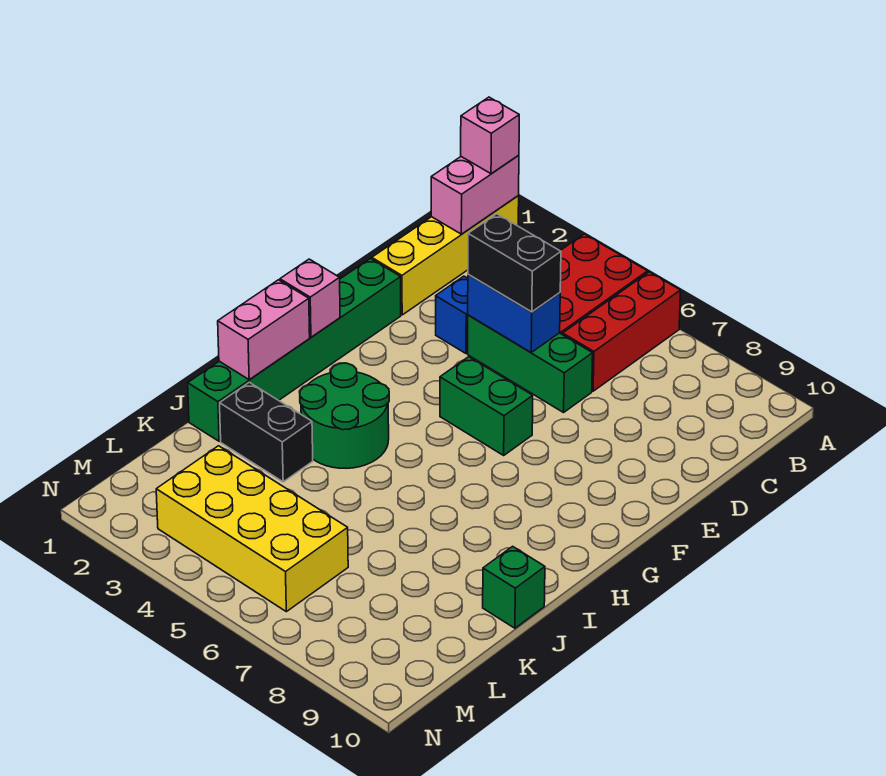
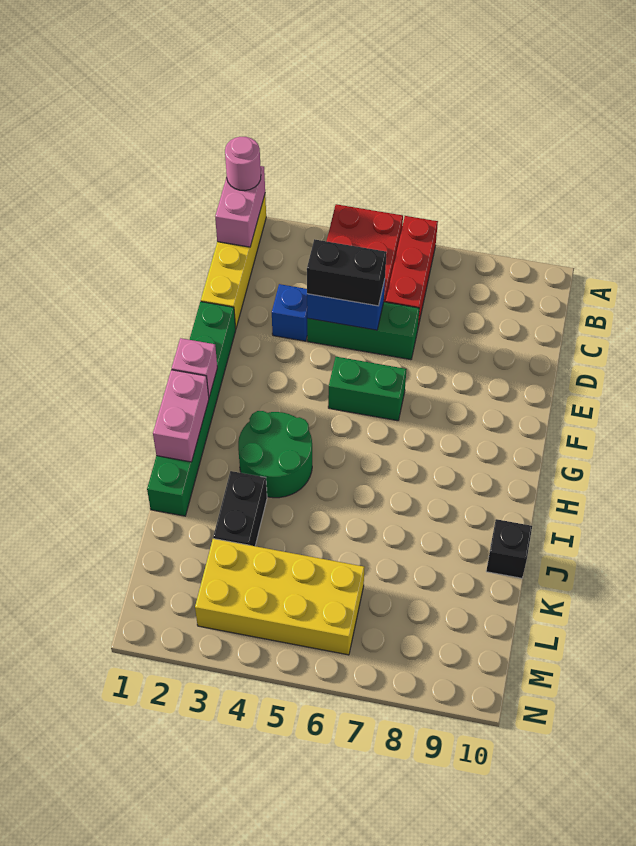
pink 1x1 brick [461,97,519,174] -> pink 1x1 round brick [225,137,261,191]
black 1x2 brick [220,382,313,482] -> black 1x2 brick turned to [213,471,267,546]
green 1x1 brick [483,546,545,628] -> black 1x1 brick [486,519,532,578]

